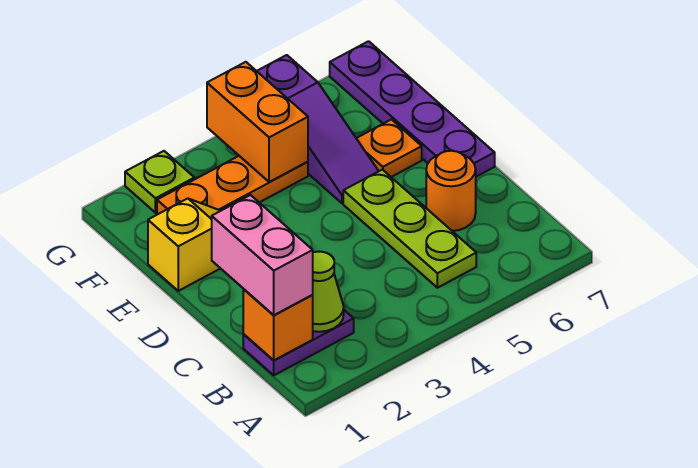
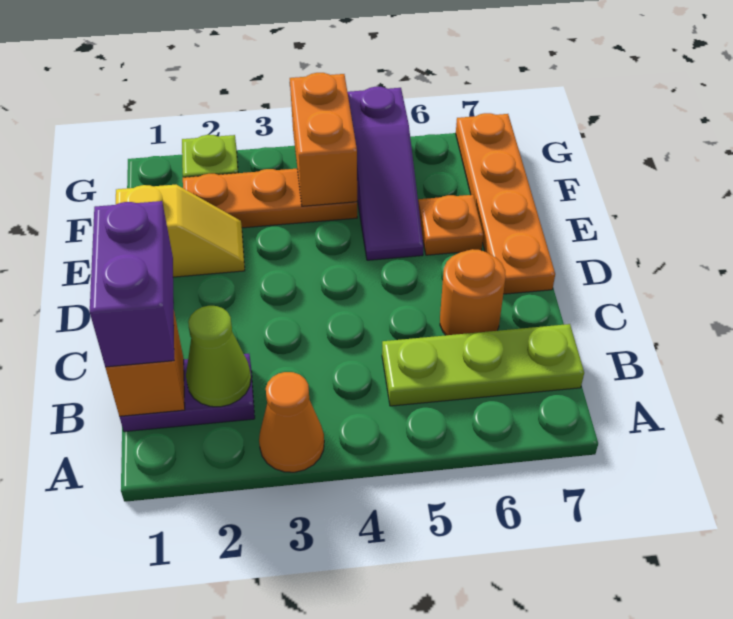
none -> orange 1x1 cone [259,372,324,472]
pink 1x2 brick [212,195,313,315] -> purple 1x2 brick [90,201,174,367]
lime 1x3 plate [343,170,476,288] -> lime 1x3 plate turned to [382,324,584,406]
purple 1x4 plate [330,41,495,177] -> orange 1x4 plate [456,113,555,294]

